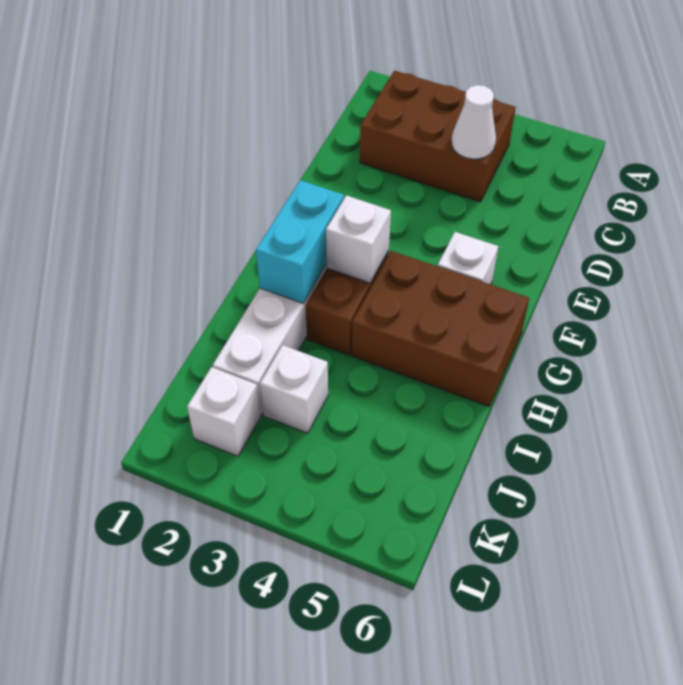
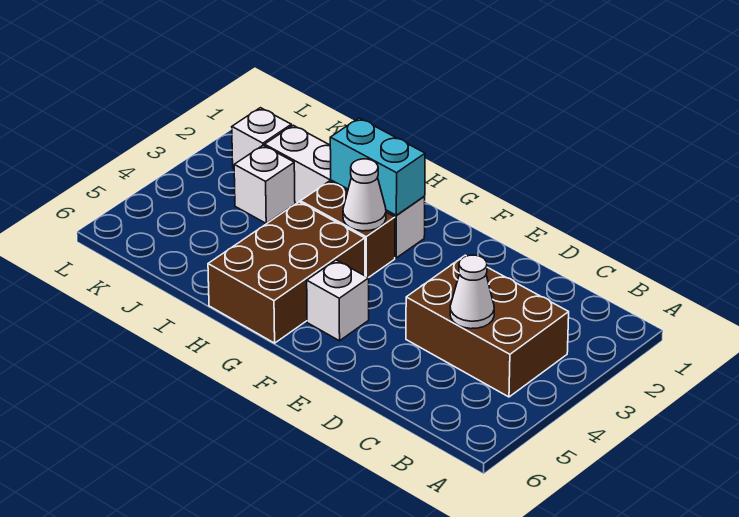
brown 2x3 brick [360,71,516,202] -> brown 2x3 brick turned to [406,255,569,397]
white 1x1 brick [326,195,391,283] -> white 1x1 cone [343,159,386,231]

